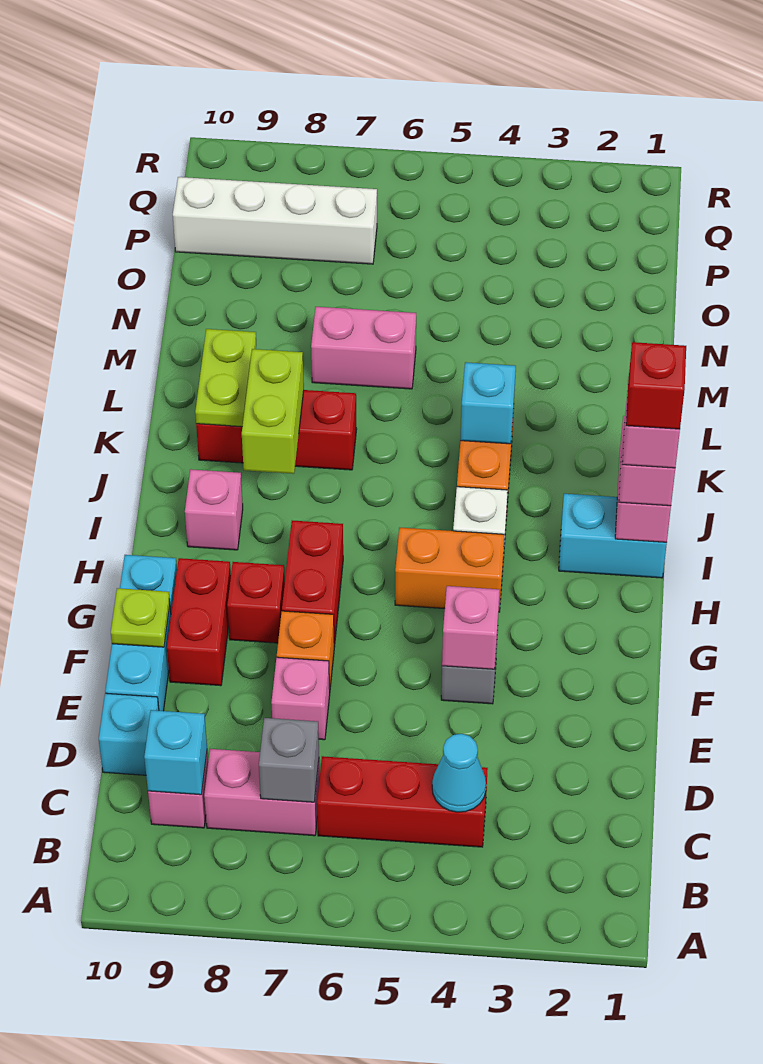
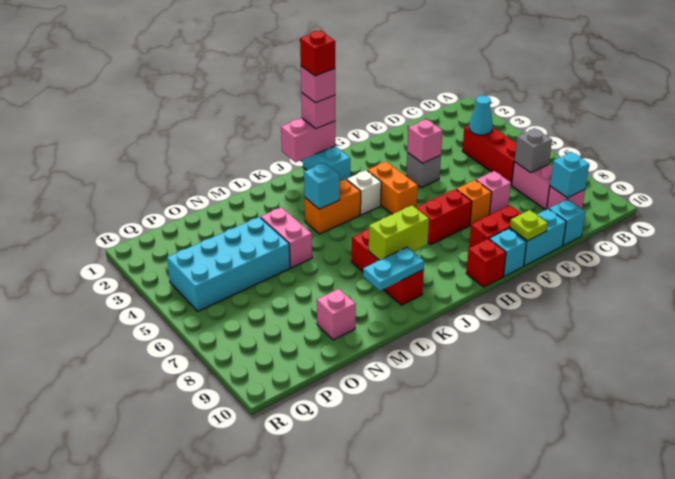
red 1x1 brick [227,562,285,643] -> red 1x1 brick moved to [466,239,506,287]
pink 1x1 brick [185,469,243,550] -> pink 1x1 brick moved to [317,289,356,340]
lime 1x2 plate [195,329,256,427] -> cyan 1x2 plate [363,247,424,291]
pink 1x2 brick [311,307,416,389] -> pink 1x2 brick moved to [261,207,312,268]
none -> cyan 2x4 brick [167,217,290,311]
white 1x4 brick [173,177,377,264] -> none

